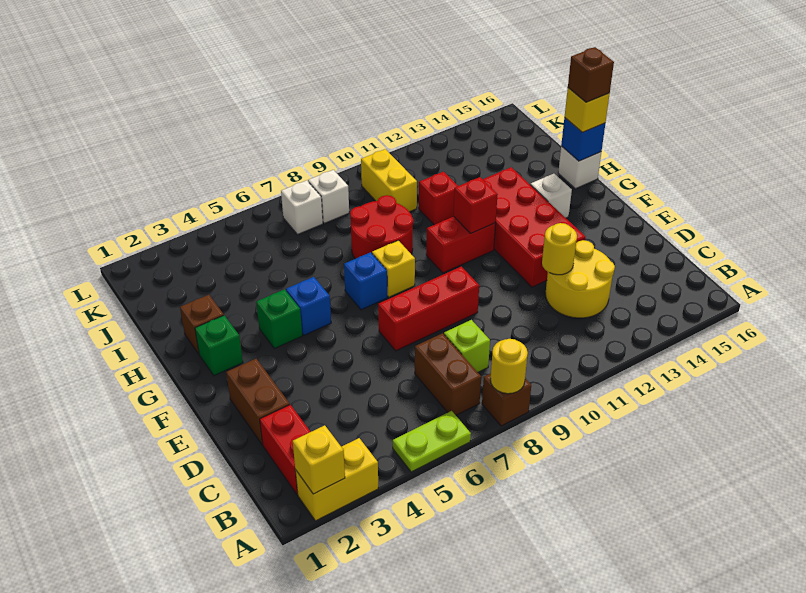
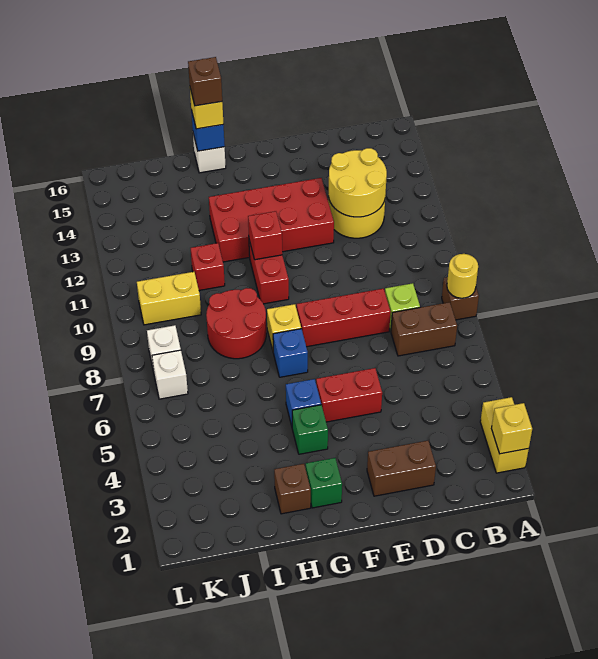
lime 1x2 plate [393,411,471,472] -> none
red 1x2 brick [260,405,310,495] -> red 1x2 brick moved to [316,368,382,422]
yellow 1x1 round brick [542,223,577,275] -> yellow 2x2 round brick [328,148,387,217]
red 1x3 brick [378,267,479,351] -> red 1x3 brick turned to [297,289,391,347]
white 1x1 brick [530,174,572,218] -> none

